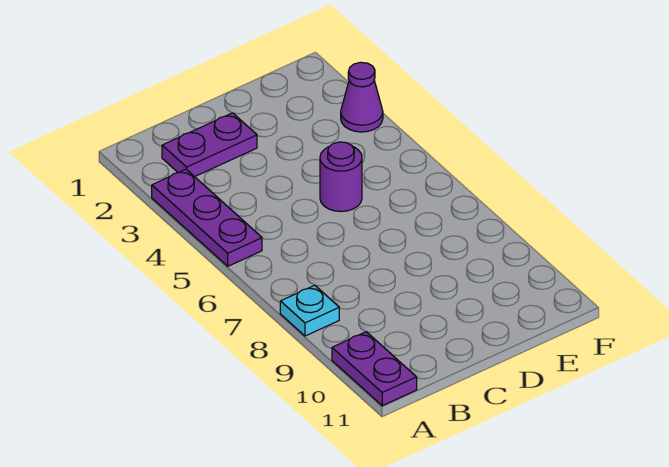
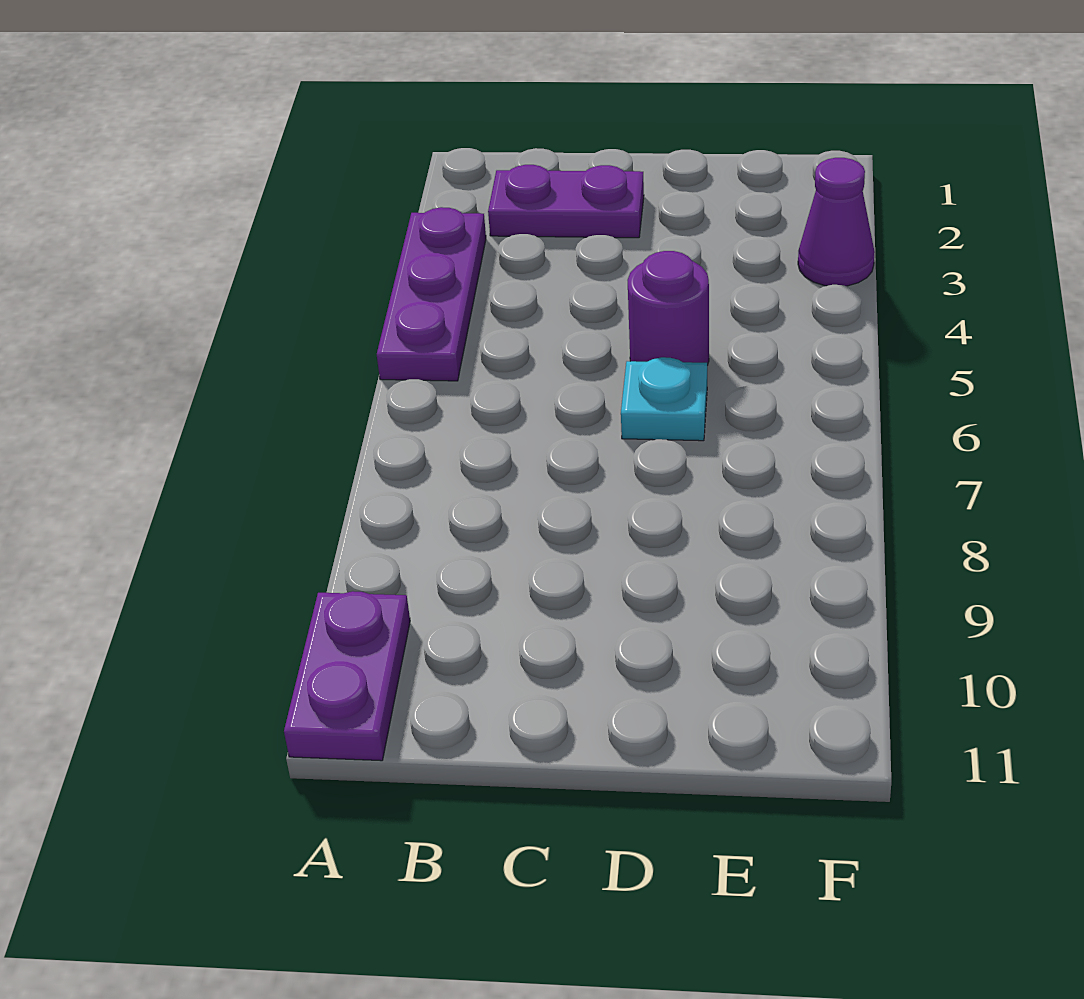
cyan 1x1 plate [280,285,339,336] -> cyan 1x1 plate moved to [621,357,707,441]

